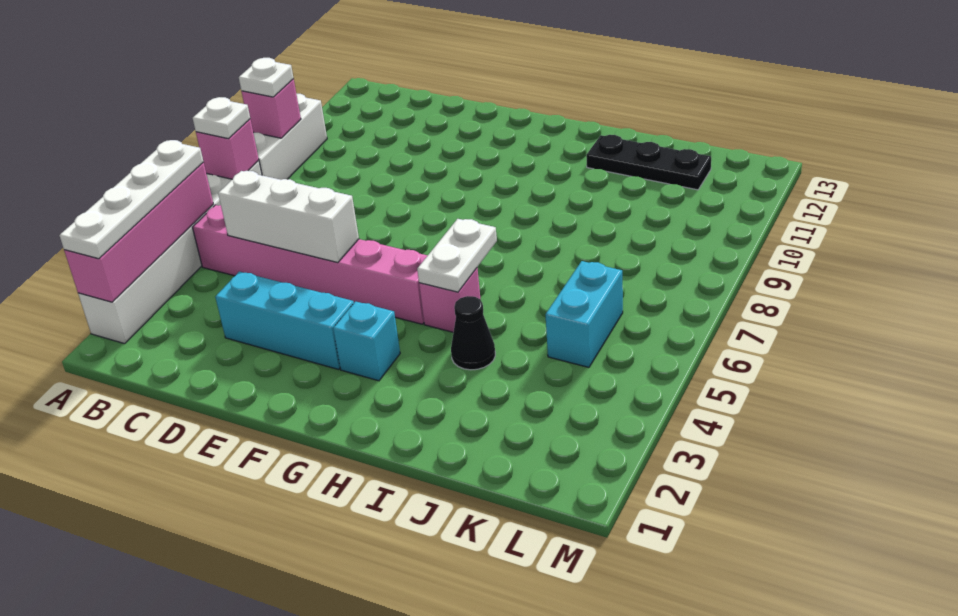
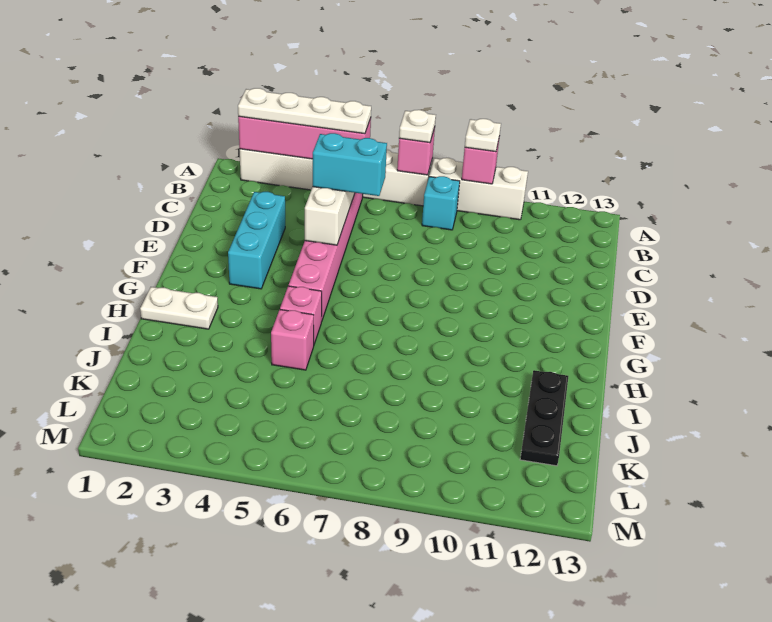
cyan 1x1 brick [333,301,400,381] -> cyan 1x1 brick moved to [422,176,460,230]
white 1x2 plate [417,219,497,292] -> white 1x2 plate moved to [140,287,218,329]
black 1x1 cone [451,296,495,370] -> none
none -> pink 1x1 brick [271,309,314,370]
cyan 1x2 brick [545,261,623,367] -> cyan 1x2 brick moved to [313,133,387,196]

